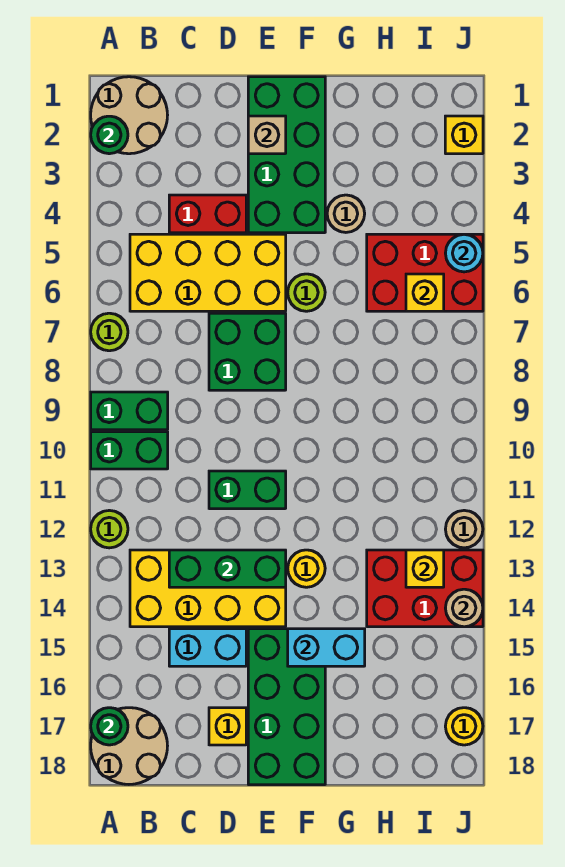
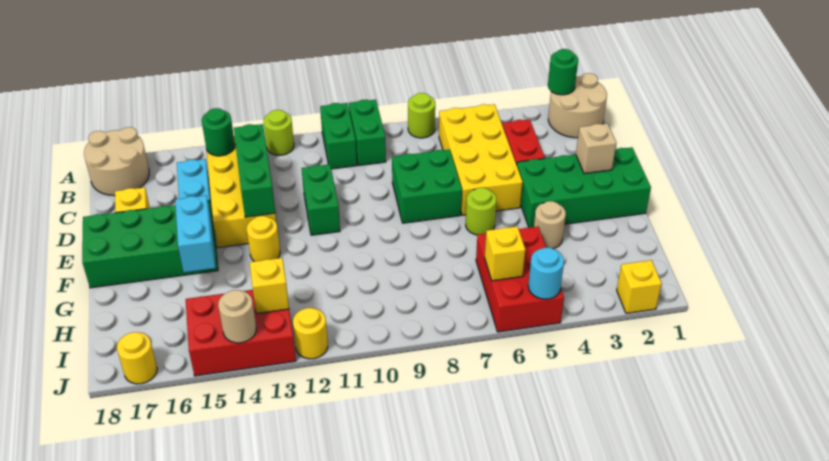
green 1x1 round brick [91,708,128,745] -> green 1x1 round brick moved to [202,108,235,156]
red 2x3 brick [367,550,483,627] -> red 2x3 brick turned to [186,290,296,376]
tan 1x1 round brick [445,510,483,548] -> yellow 1x1 round brick [293,308,328,359]

